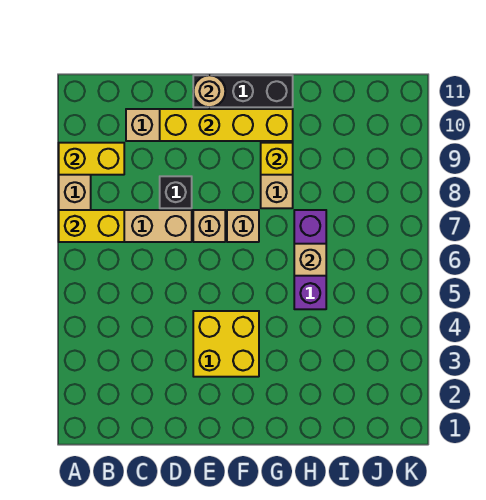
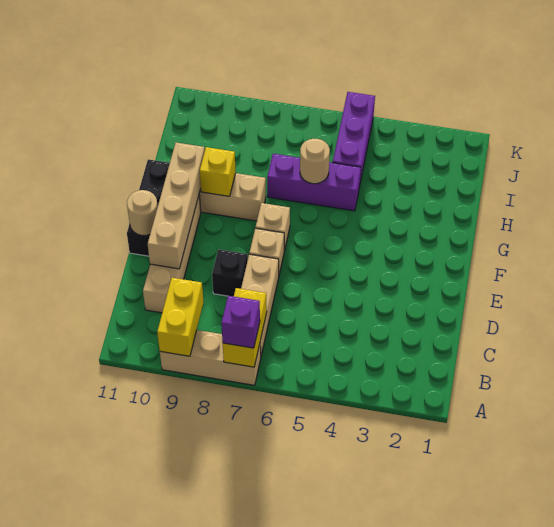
none -> purple 1x1 brick [221,296,260,348]
yellow 1x4 brick [160,109,293,141] -> tan 1x4 brick [148,143,205,269]
yellow 2x2 brick [193,311,259,377] -> none
tan 1x1 brick [294,244,326,276] -> tan 1x1 round brick [300,139,330,184]
none -> purple 1x3 brick [333,92,375,183]

